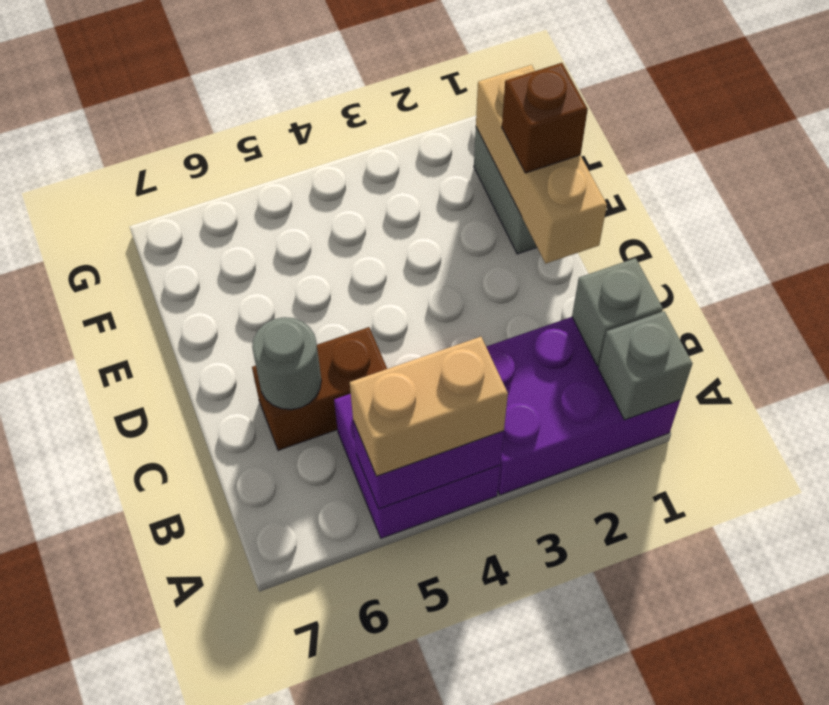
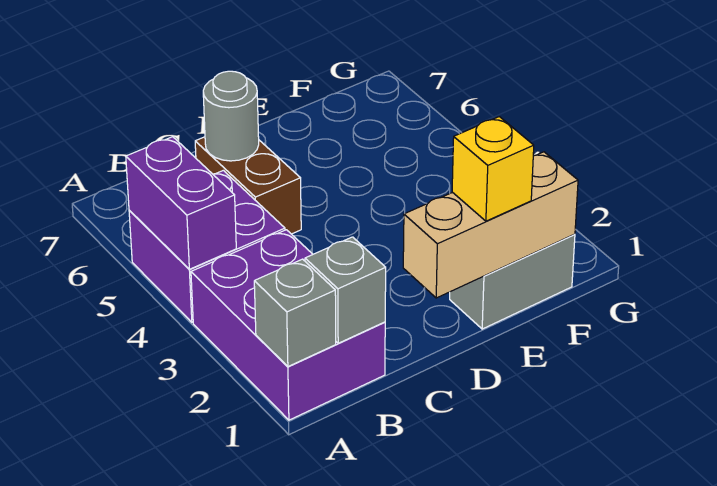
tan 1x2 brick [350,337,508,476] -> none
brown 1x1 brick [502,63,588,173] -> yellow 1x1 brick [452,117,534,221]

